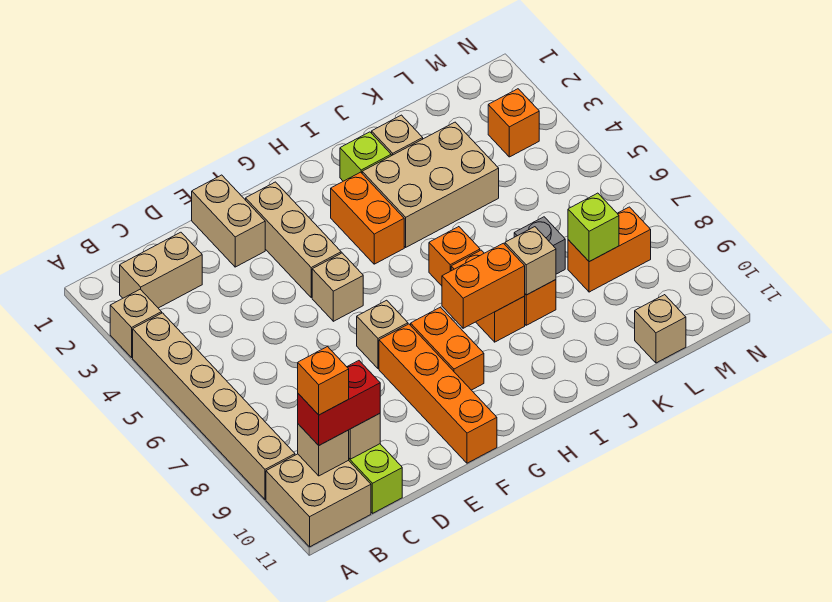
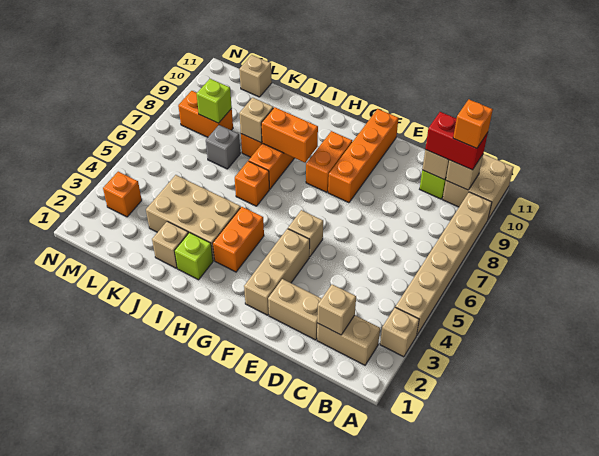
tan 1x2 brick [192,175,265,267] -> tan 1x2 brick turned to [268,279,322,340]
tan 1x1 brick [357,300,408,369] -> tan 1x1 brick moved to [317,284,356,335]

